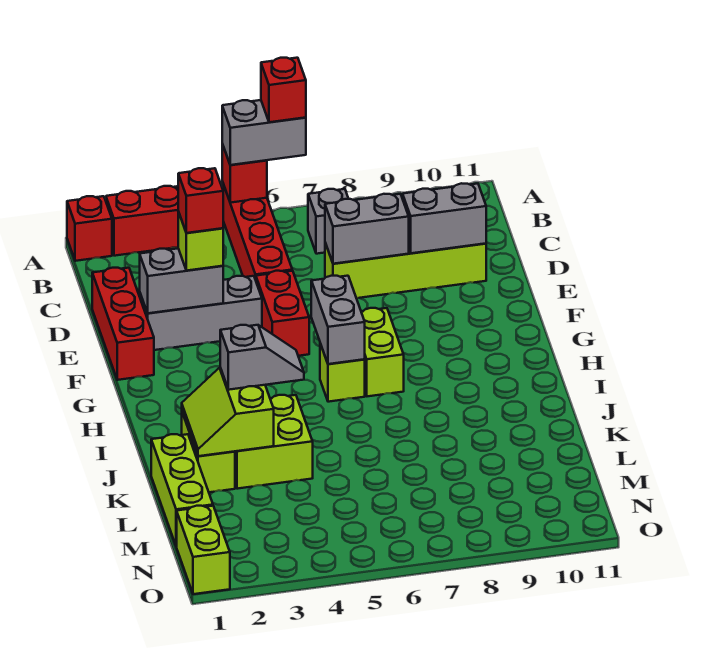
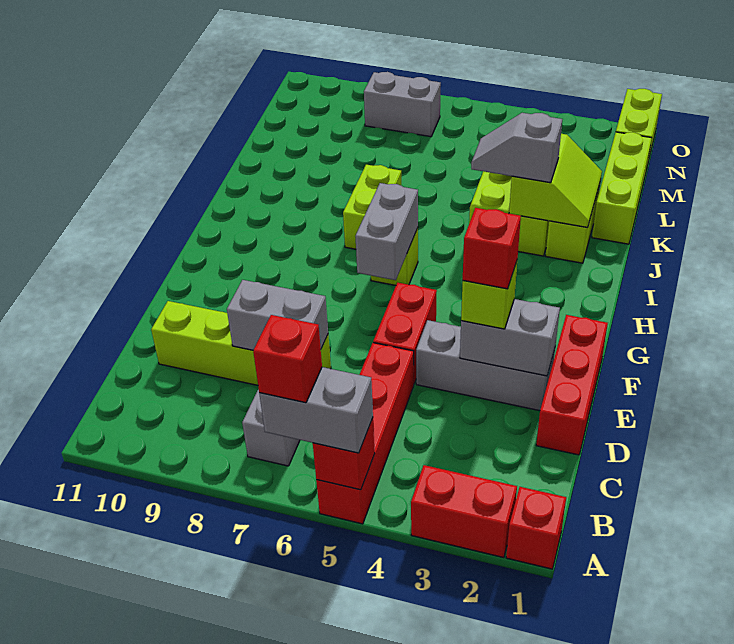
grey 1x2 brick [403,183,486,253] -> grey 1x2 brick moved to [364,72,441,137]
lime 1x2 brick [361,308,404,396] -> lime 1x2 brick moved to [343,165,401,249]

